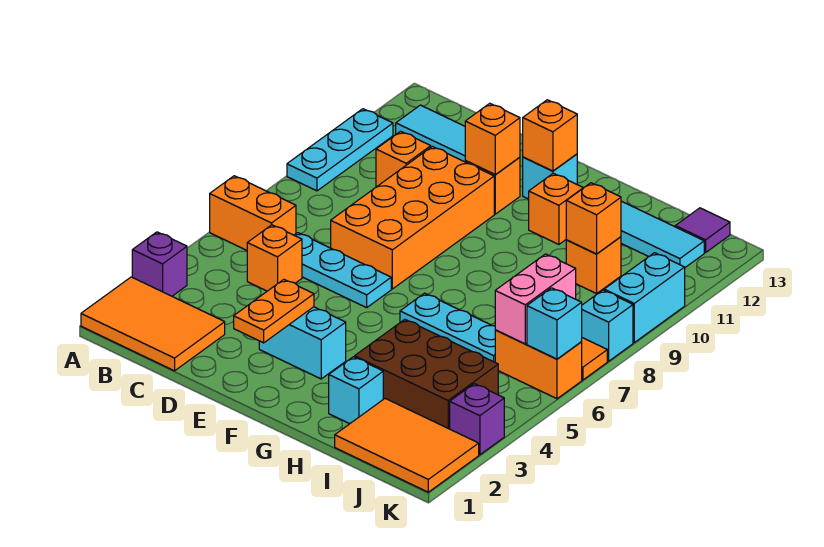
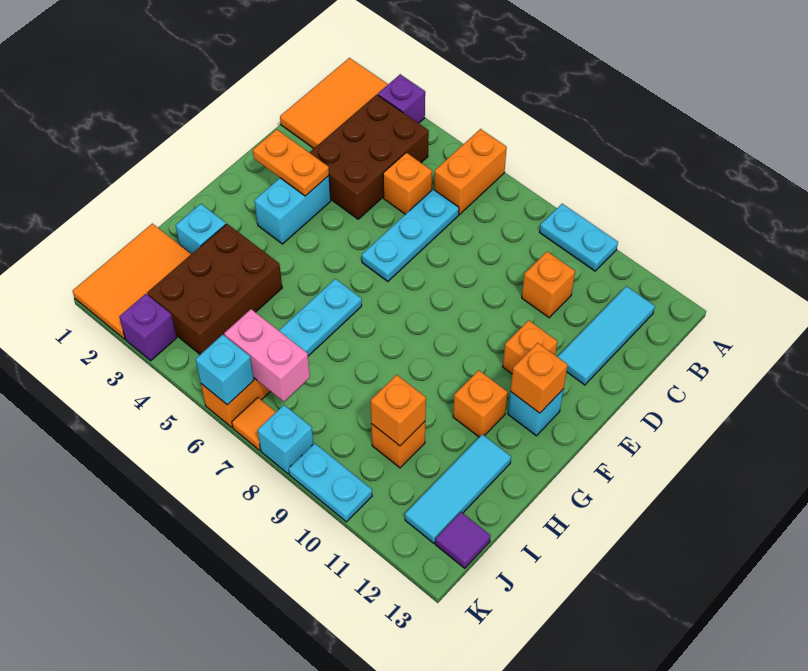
cyan 1x3 plate [287,109,393,191] -> cyan 1x2 plate [540,204,618,271]
none -> brown 2x3 brick [309,95,429,219]
orange 2x4 brick [331,146,494,289] -> none
orange 1x1 brick [465,103,520,174] -> none
cyan 1x2 brick [604,253,685,342] -> cyan 1x2 plate [289,443,372,522]

